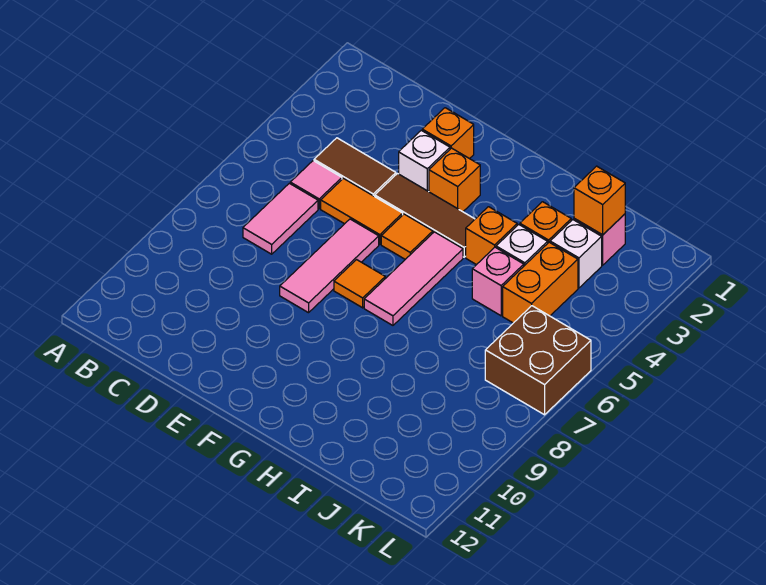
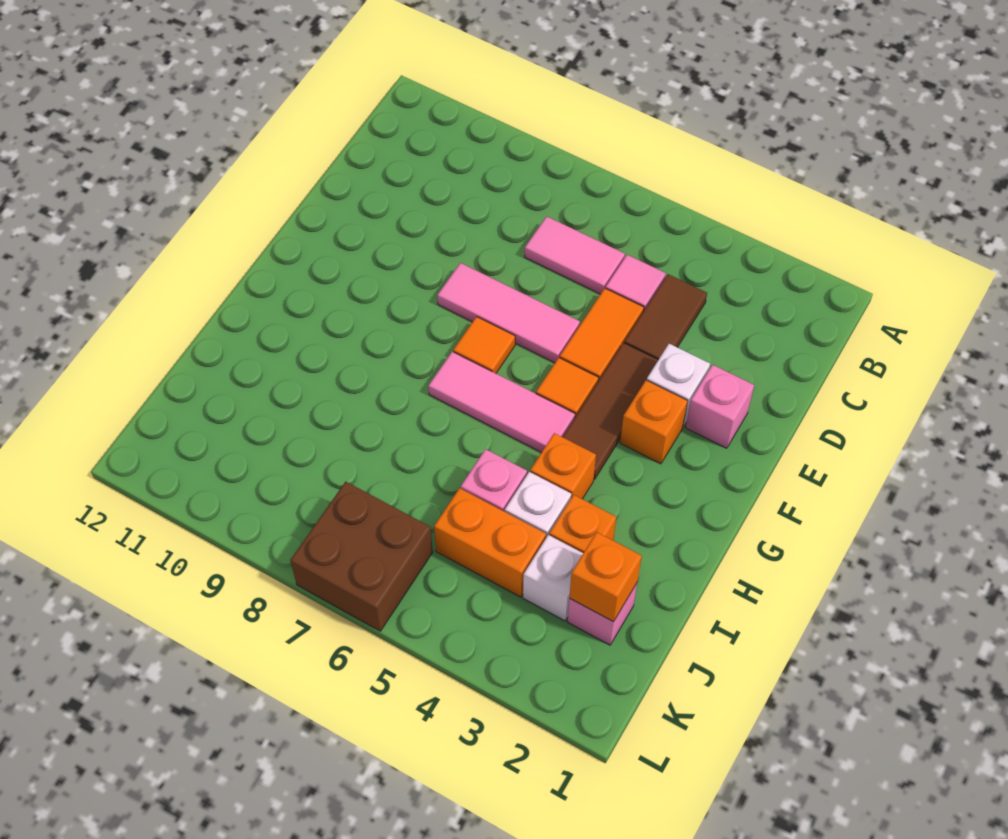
orange 1x1 brick [422,108,474,159] -> pink 1x1 brick [686,365,754,448]

